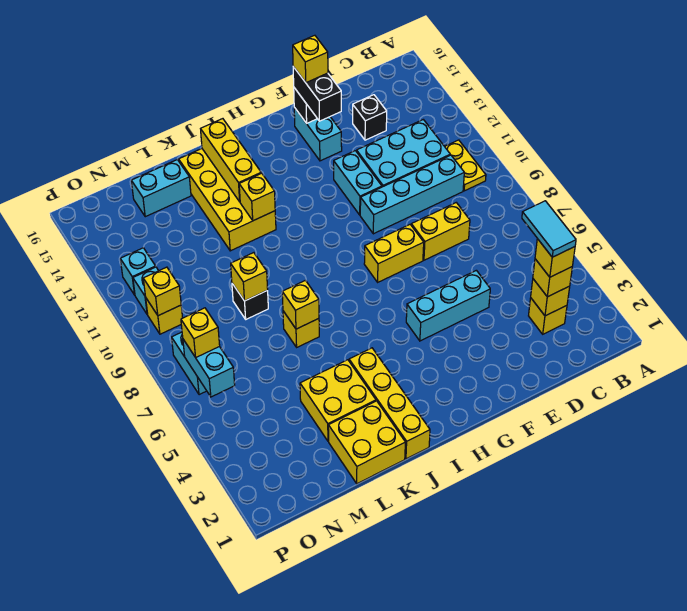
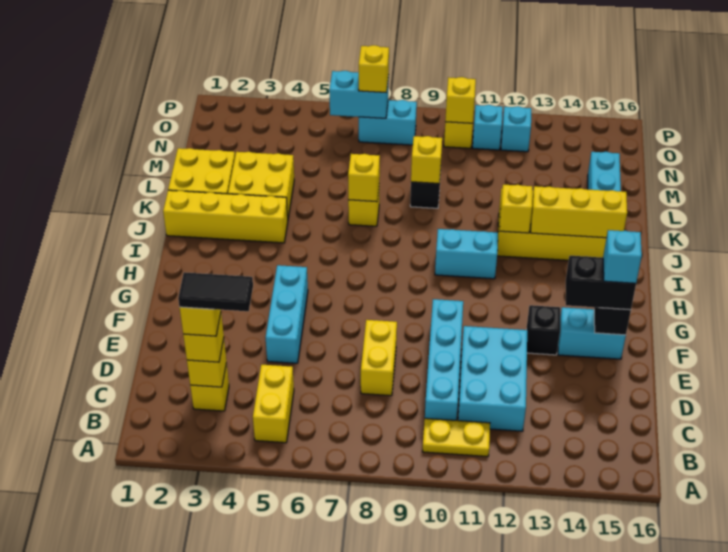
cyan 1x2 tile [522,201,576,257] -> black 1x2 tile [178,272,253,311]
black 1x1 brick [353,95,387,140] -> black 1x1 brick moved to [526,305,560,355]
yellow 1x2 brick [364,225,424,282] -> yellow 1x2 brick moved to [253,365,294,443]
cyan 1x2 brick [334,151,382,215] -> cyan 1x2 brick moved to [435,229,498,279]
yellow 1x1 brick [293,35,328,83] -> cyan 1x1 brick [603,230,642,283]

